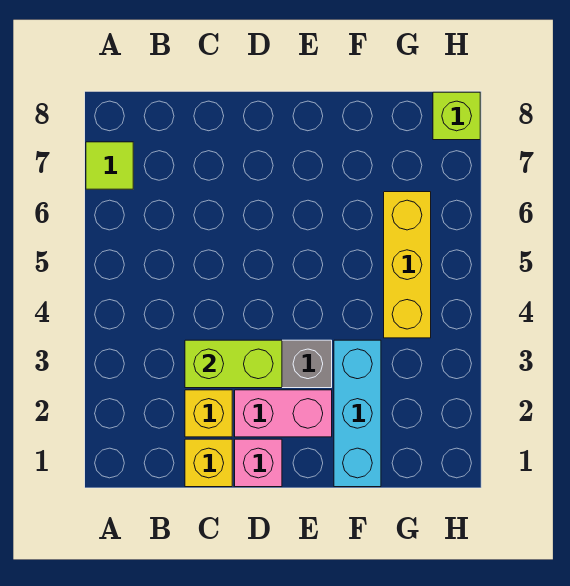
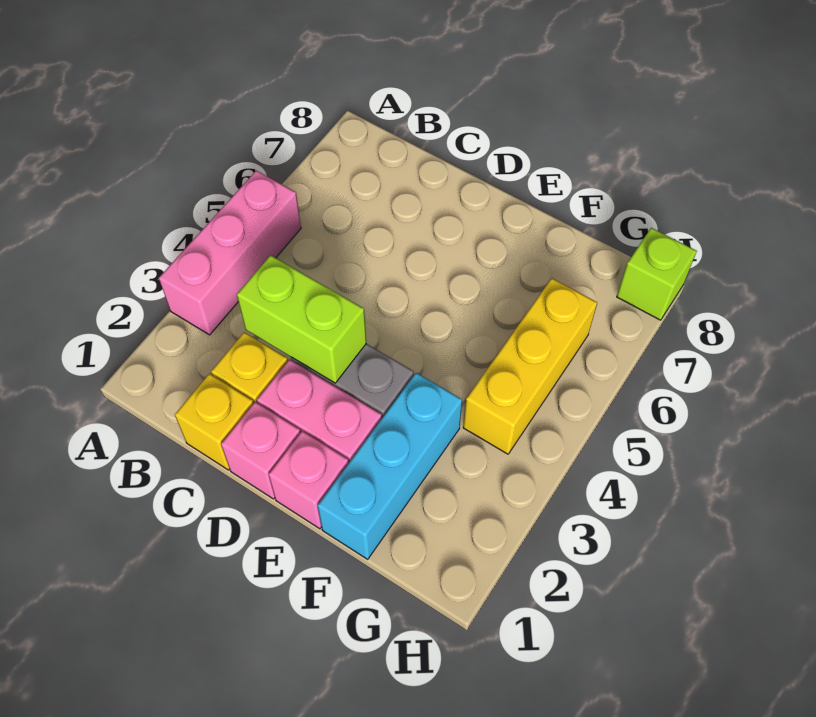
none -> pink 1x3 brick [159,171,301,335]
lime 1x1 tile [86,142,133,189] -> none
none -> pink 1x1 brick [269,431,349,529]

